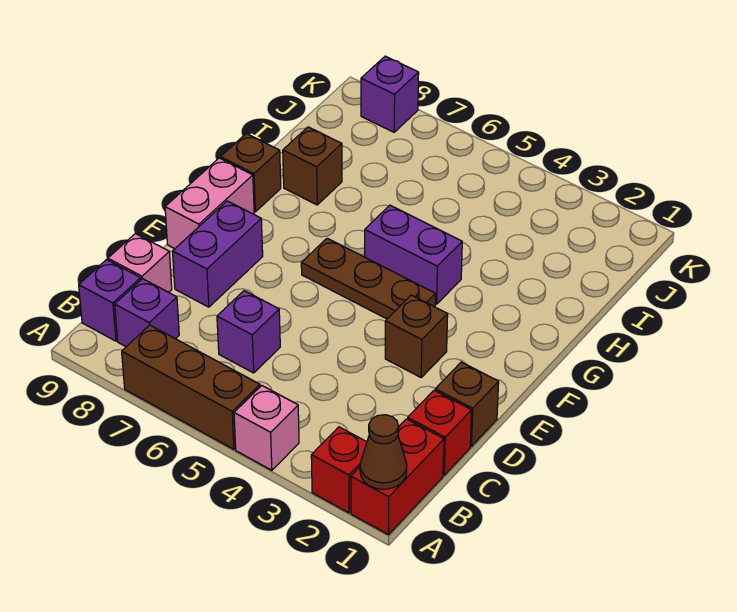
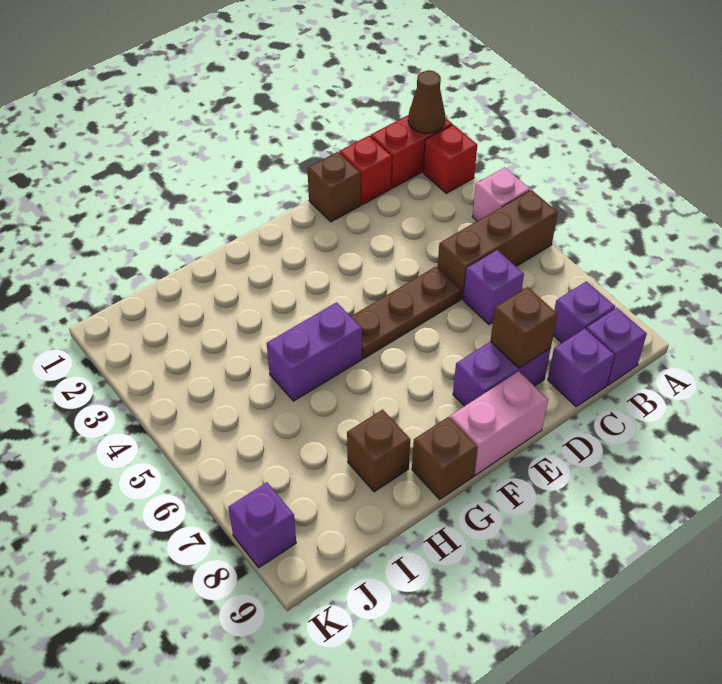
brown 1x3 brick [122,325,260,449] -> brown 1x3 brick turned to [438,190,558,299]
pink 1x1 brick [108,234,172,292] -> purple 1x1 brick [548,328,615,407]
brown 1x1 brick [385,295,448,377] -> brown 1x1 brick moved to [490,287,558,368]
brown 1x3 plate [301,238,436,319] -> brown 1x3 plate turned to [351,266,461,359]
purple 1x2 brick [365,205,462,304] -> purple 1x2 brick turned to [267,302,362,401]

